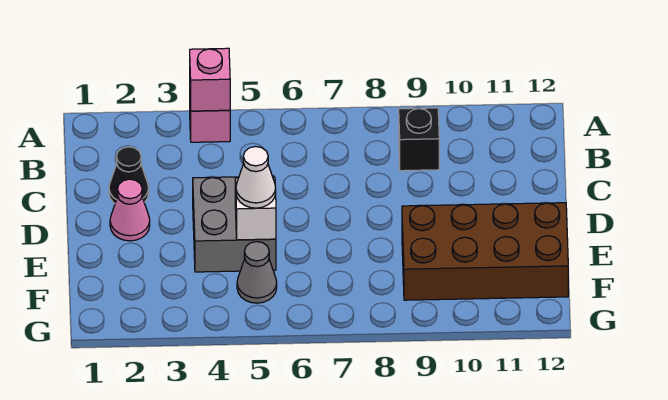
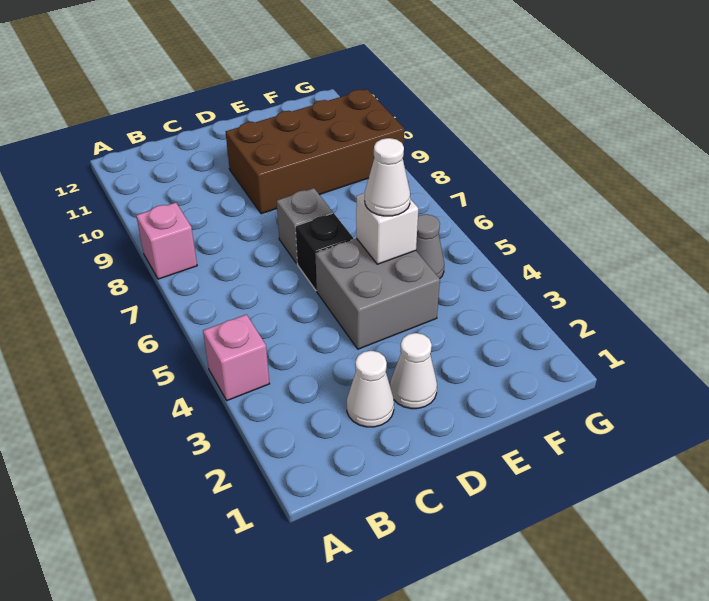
pink 1x1 brick [190,48,230,111] -> pink 1x1 brick moved to [136,203,197,279]
black 1x1 brick [399,108,439,171] -> black 1x1 brick moved to [295,213,353,291]
black 1x1 cone [109,147,149,203] -> white 1x1 cone [347,351,394,427]
pink 1x1 cone [110,179,150,241] -> white 1x1 cone [390,333,437,409]
none -> grey 1x1 brick [277,188,333,263]
brown 2x4 brick [402,203,568,300] -> brown 2x4 brick turned to [226,89,404,214]

